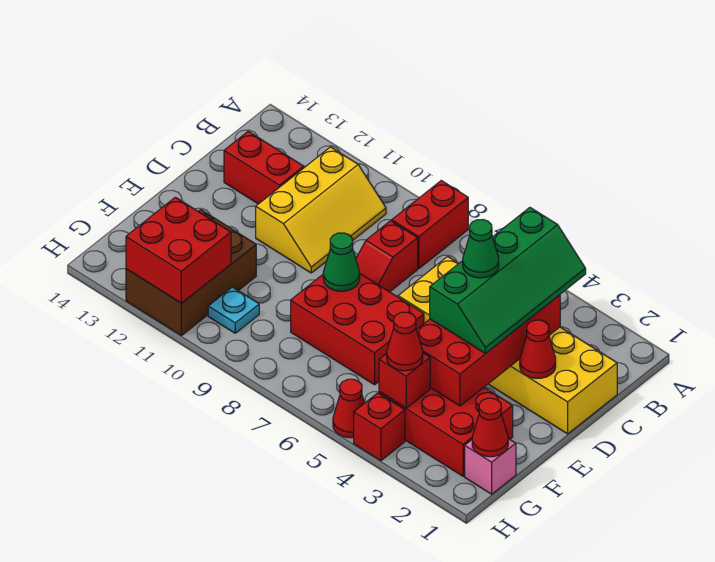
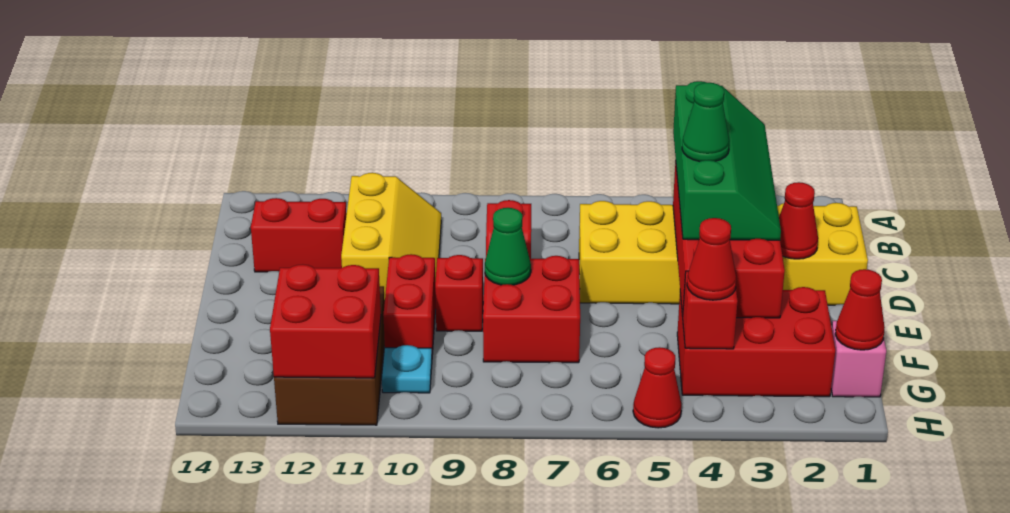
red 1x2 brick [392,181,468,268] -> red 1x2 brick moved to [383,254,436,354]
red 2x3 brick [291,273,424,385] -> red 2x2 brick [483,256,580,363]
red 1x1 brick [354,393,405,461] -> red 1x1 brick moved to [435,255,483,331]

